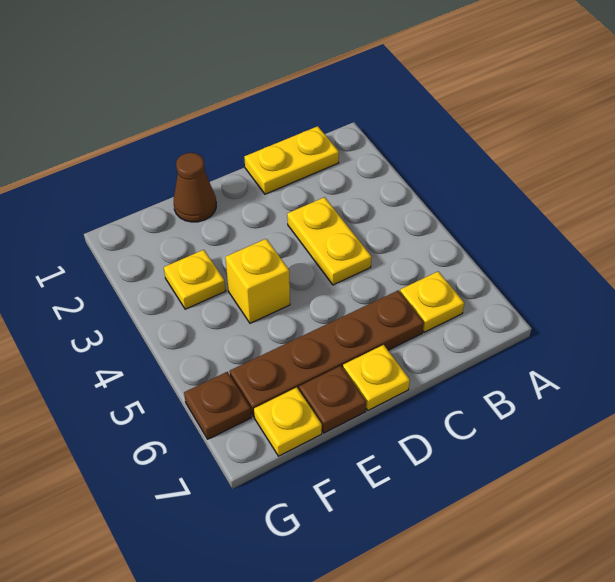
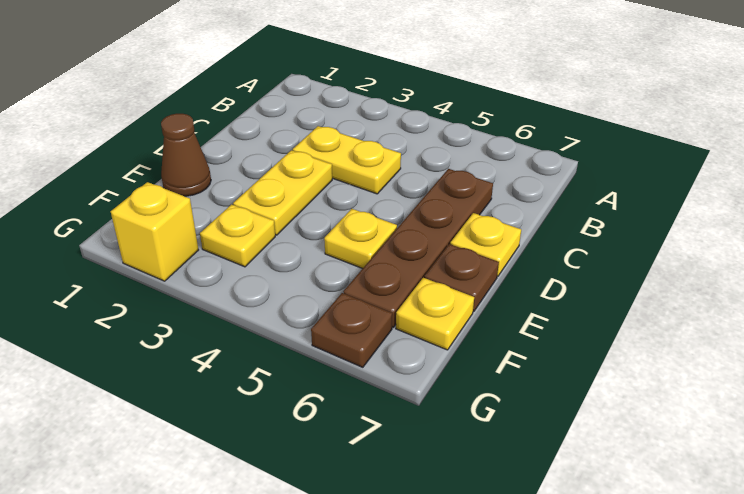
yellow 1x2 plate [244,126,339,194] -> yellow 1x2 plate moved to [233,150,332,235]
yellow 1x1 plate [400,271,464,332] -> yellow 1x1 plate moved to [324,209,397,269]
yellow 1x1 brick [225,239,290,323] -> yellow 1x1 brick moved to [111,182,199,281]

